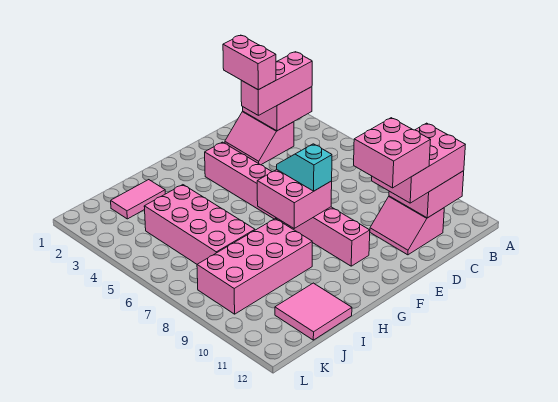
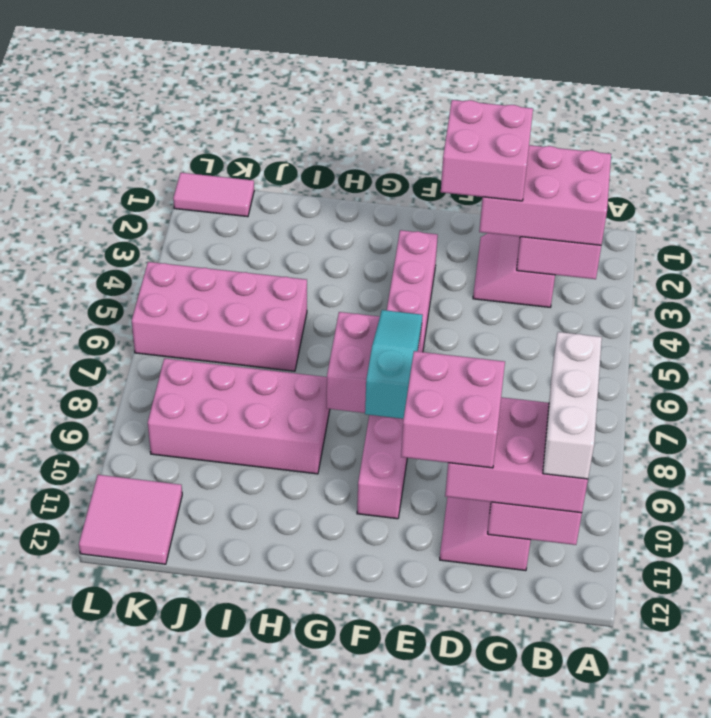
pink 1x3 brick [241,52,312,115] -> pink 2x3 brick [479,145,611,245]
none -> white 1x3 brick [543,332,602,479]
pink 1x2 brick [223,35,276,90] -> pink 2x2 brick [441,100,533,201]
cyan 1x2 slope [277,144,332,191] -> cyan 1x3 slope [365,310,423,419]
pink 1x2 tile [111,180,165,219] -> pink 1x2 tile moved to [173,173,254,217]
pink 2x4 brick [144,185,255,264] -> pink 2x4 brick turned to [132,262,307,371]
pink 2x2 tile [275,283,352,340] -> pink 2x2 tile moved to [79,475,182,564]

